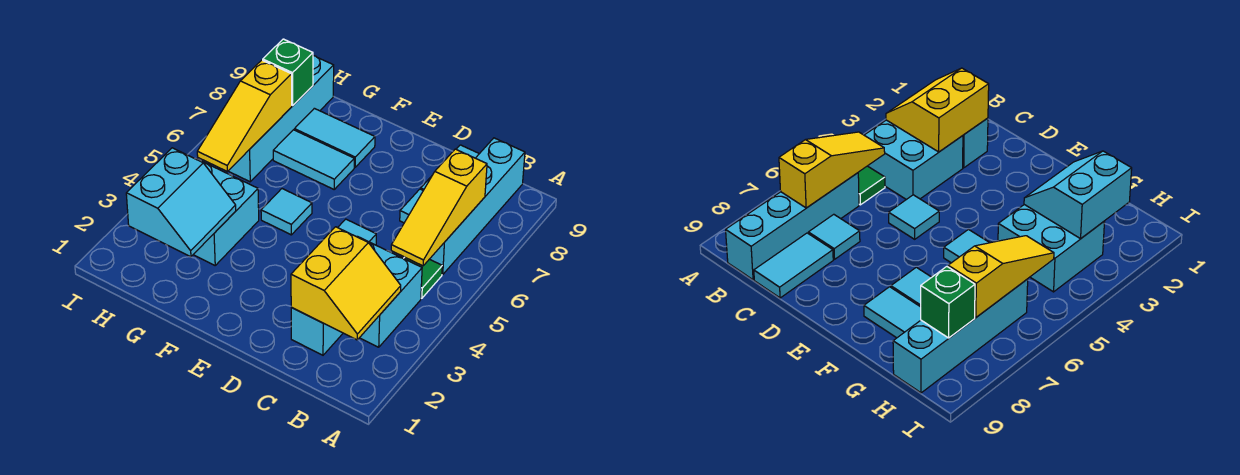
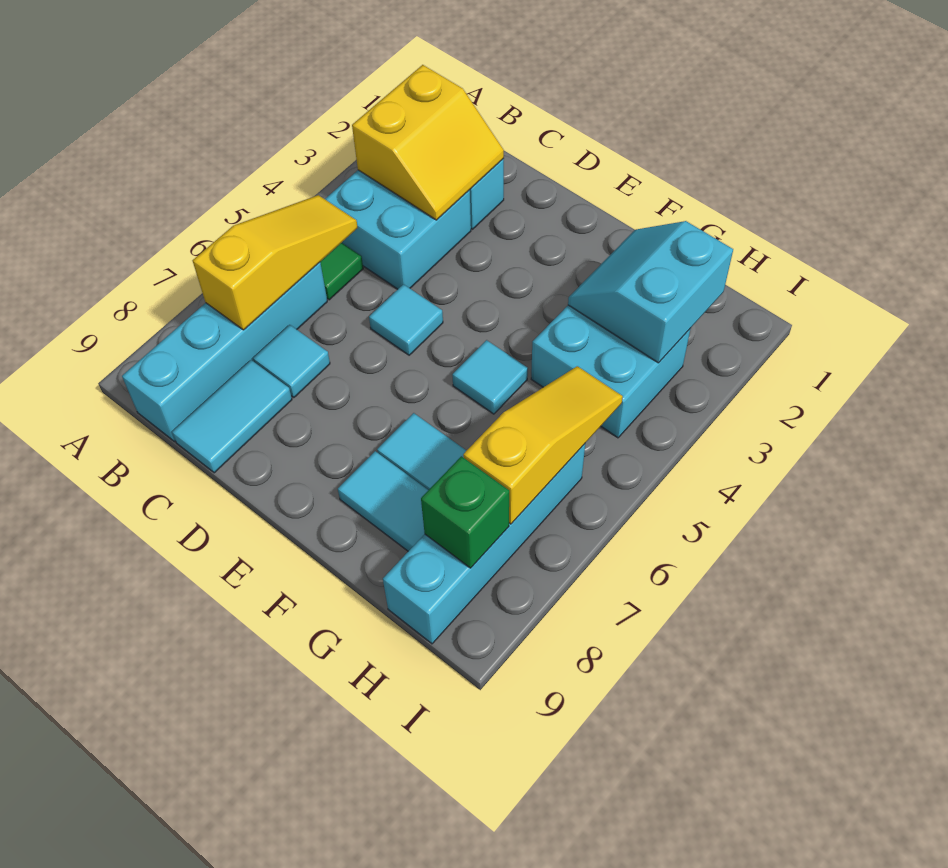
yellow 2x2 slope [291,227,401,340] -> yellow 2x2 slope turned to [352,65,504,220]

